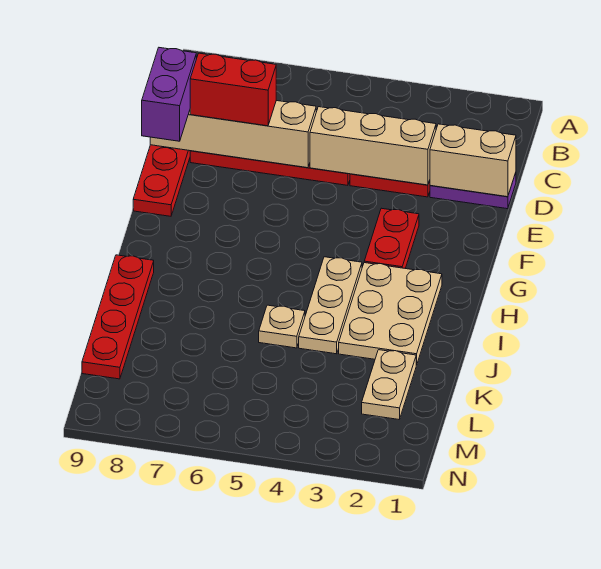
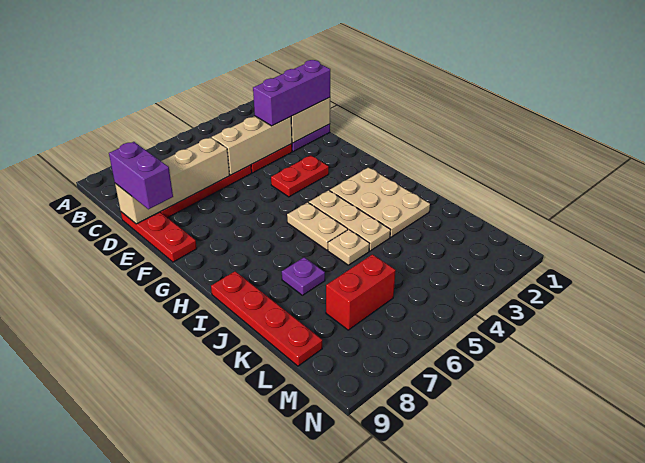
none -> purple 1x3 brick [253,60,330,126]
red 1x2 brick [190,53,276,126] -> red 1x2 brick moved to [326,254,396,330]
red 1x2 plate [364,208,419,268] -> red 1x2 plate turned to [271,155,329,197]
none -> purple 1x1 plate [282,257,325,295]
tan 1x2 plate [362,350,416,419] -> tan 1x2 plate moved to [287,202,348,250]

